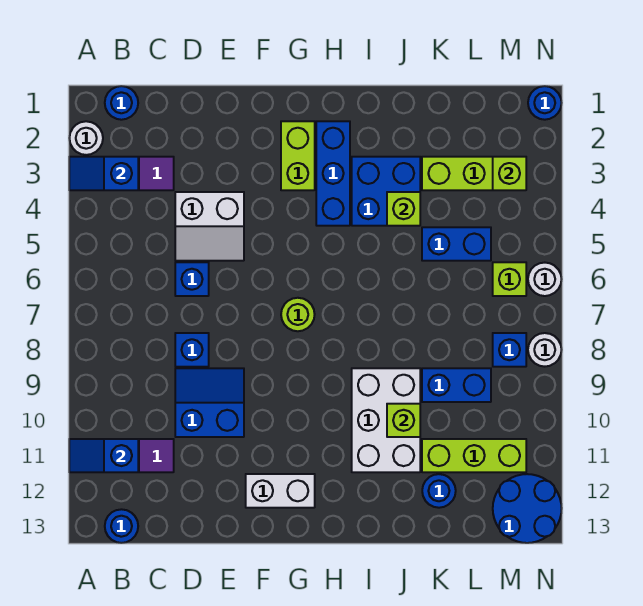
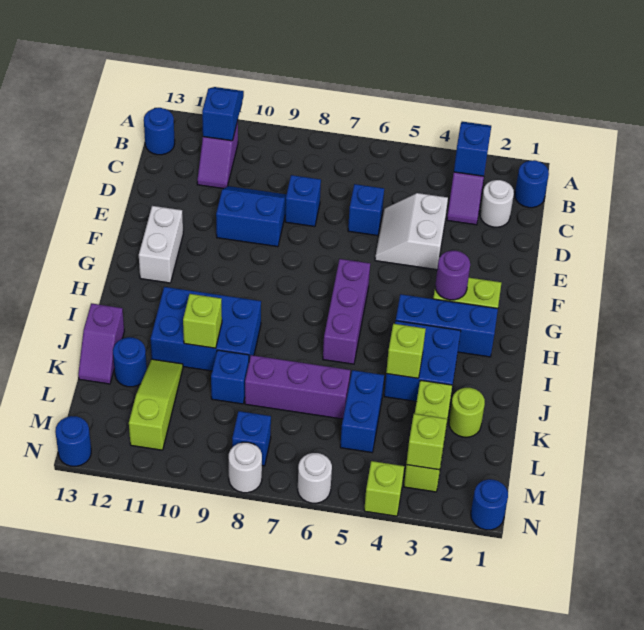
white 1x1 round brick [69,121,103,155] -> white 1x1 round brick moved to [480,180,514,227]
blue 2x2 slope [175,368,244,437] -> blue 2x2 slope turned to [216,186,286,247]
none -> purple 1x1 round brick [435,251,470,300]
none -> purple 1x3 brick [323,259,370,364]
lime 1x1 round brick [281,298,315,331] -> lime 1x1 round brick moved to [449,388,485,437]
white 2x3 brick [352,368,420,472] -> blue 2x3 brick [151,287,261,371]
none -> purple 1x2 slope [78,303,124,384]
none -> purple 1x3 brick [245,355,350,419]
blue 1x2 brick [422,368,491,402] -> blue 1x1 brick [211,350,249,404]
lime 1x3 brick [422,439,526,472] -> lime 1x3 slope [129,359,183,450]
lime 1x1 brick [493,262,526,296] -> lime 1x1 brick moved to [364,461,404,516]
blue 2x2 round brick [493,474,562,543] -> blue 1x1 round brick [55,416,91,466]

